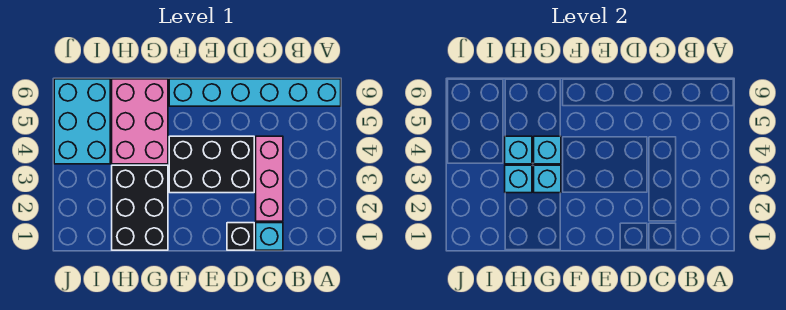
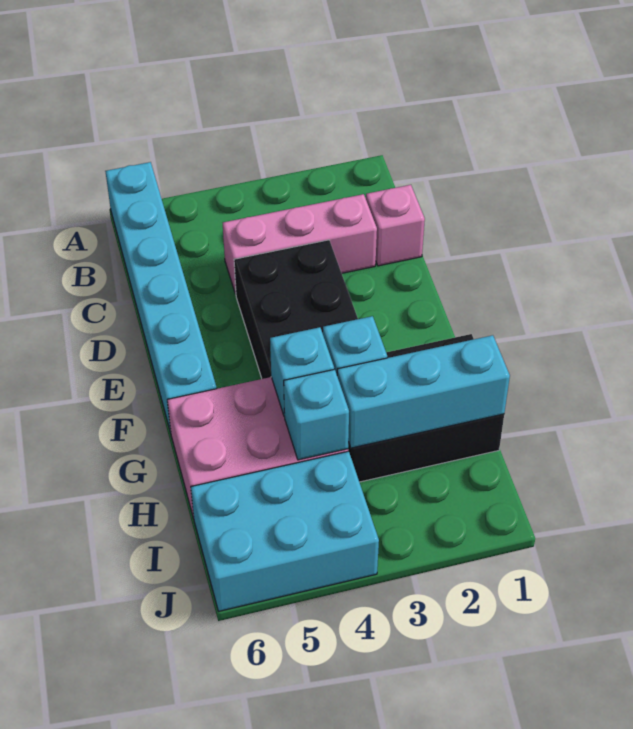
cyan 1x1 brick [256,223,283,250] -> pink 1x1 brick [366,185,425,266]
black 1x1 brick [227,223,254,250] -> none
cyan 1x1 brick [505,165,532,193] -> cyan 1x3 brick [337,335,510,448]

